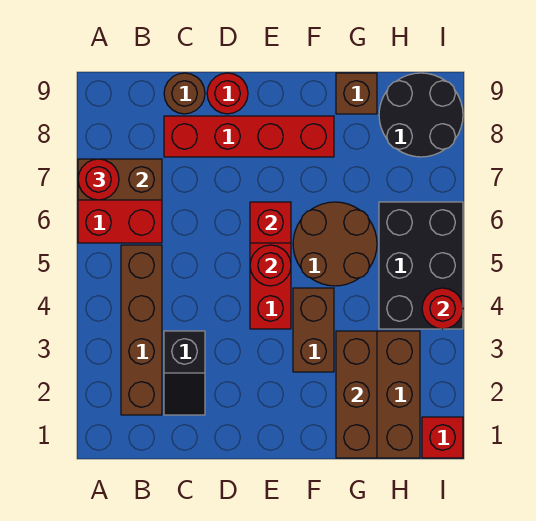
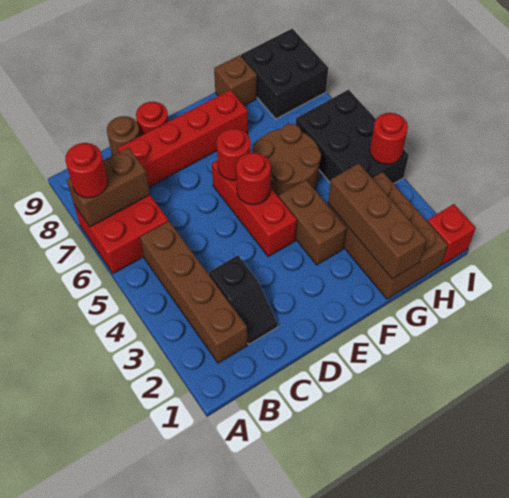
red 1x1 brick [250,202,291,243] -> red 1x1 round brick [217,129,251,180]
black 2x2 round brick [379,73,463,157] -> black 2x2 brick [241,29,328,119]

